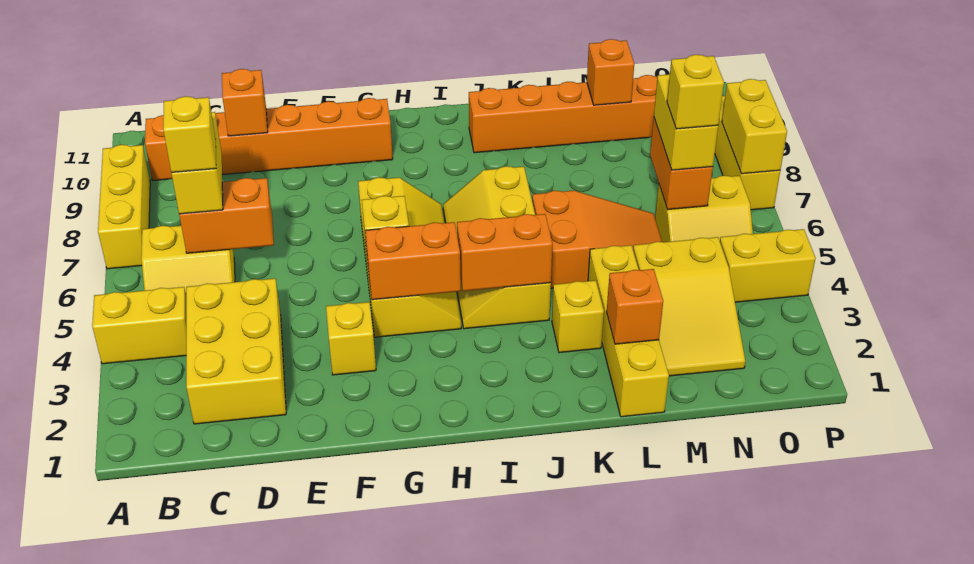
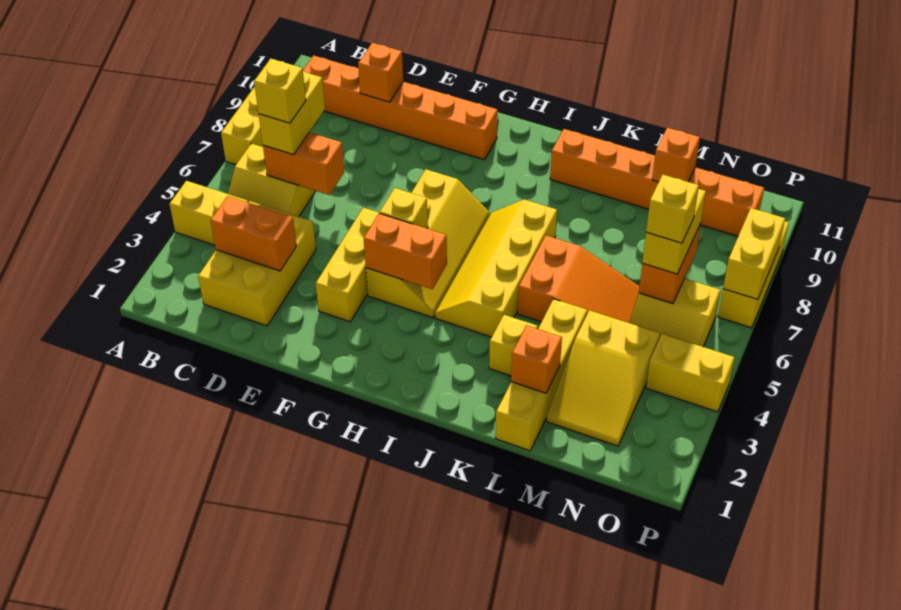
yellow 1x1 brick [326,302,376,375] -> yellow 1x3 brick [316,208,379,322]
orange 1x2 brick [457,214,552,291] -> orange 1x2 brick moved to [211,196,296,271]

